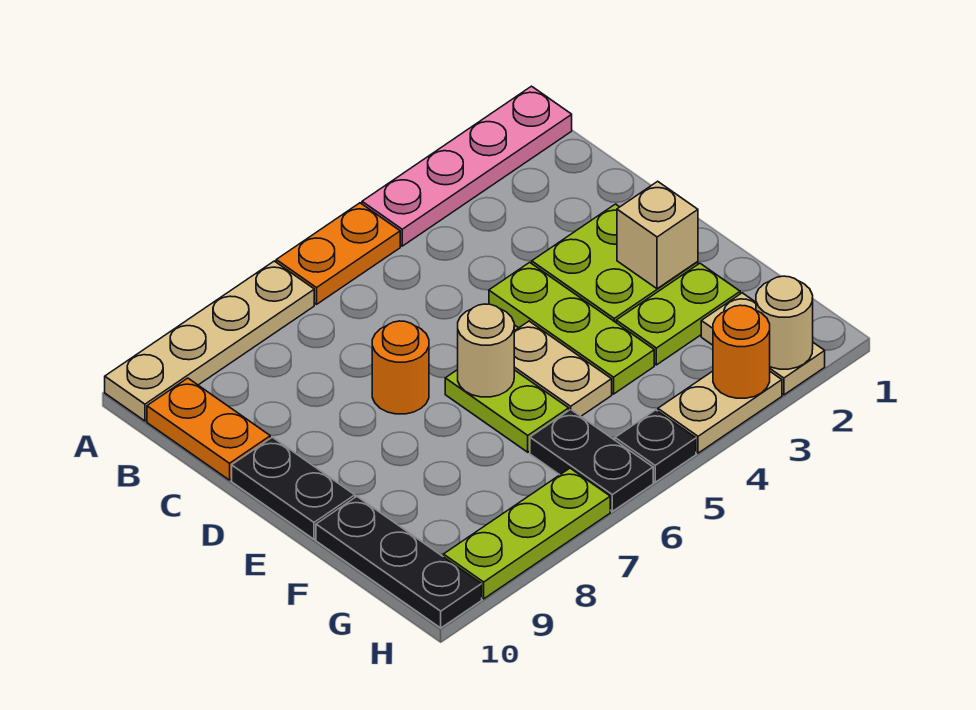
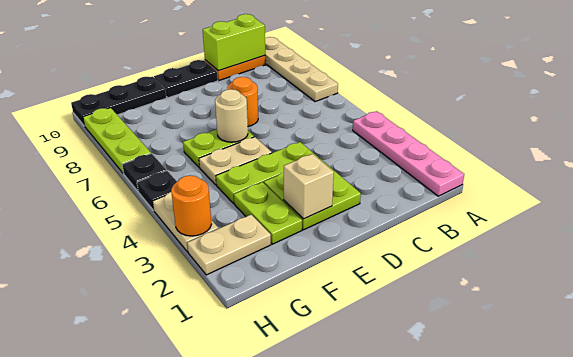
orange 1x2 plate [276,203,400,304] -> none
none -> lime 1x2 brick [203,14,265,71]
black 1x2 plate [530,409,653,511] -> black 1x1 plate [122,153,166,191]
tan 1x1 round brick [756,276,813,369] -> none

